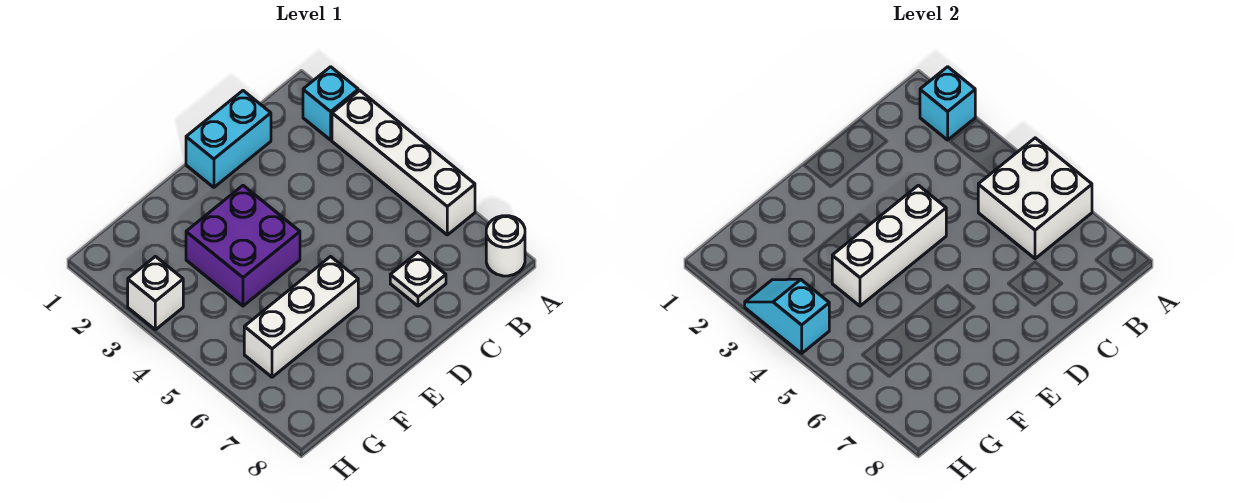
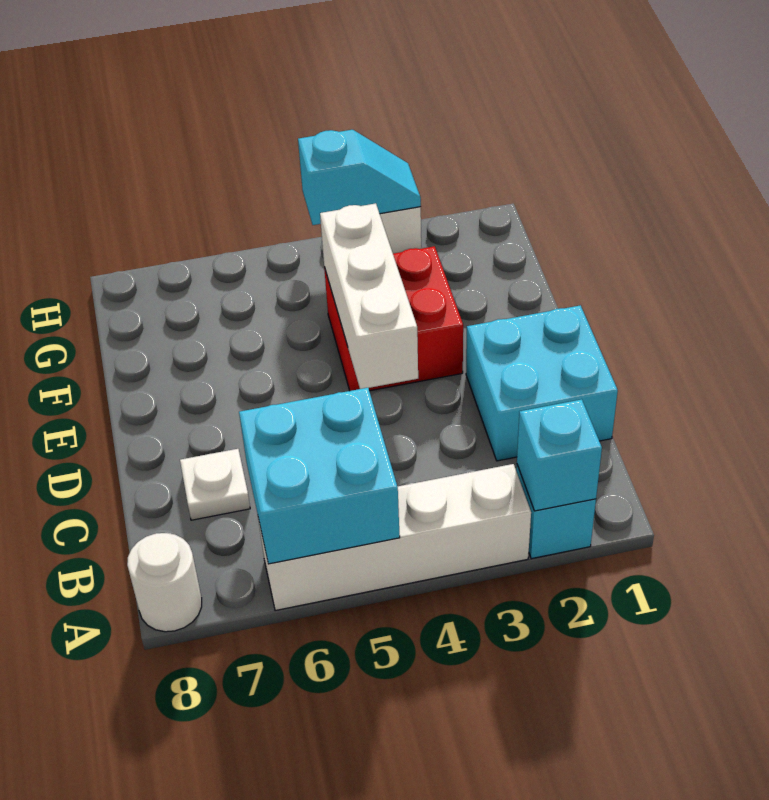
white 2x2 brick [978,138,1092,259] -> cyan 2x2 brick [239,388,400,564]
cyan 1x2 brick [186,91,271,187] -> cyan 2x2 brick [466,305,618,461]
purple 2x2 brick [186,186,300,306] -> red 2x2 brick [324,246,463,391]
white 1x3 brick [244,257,358,377] -> none

